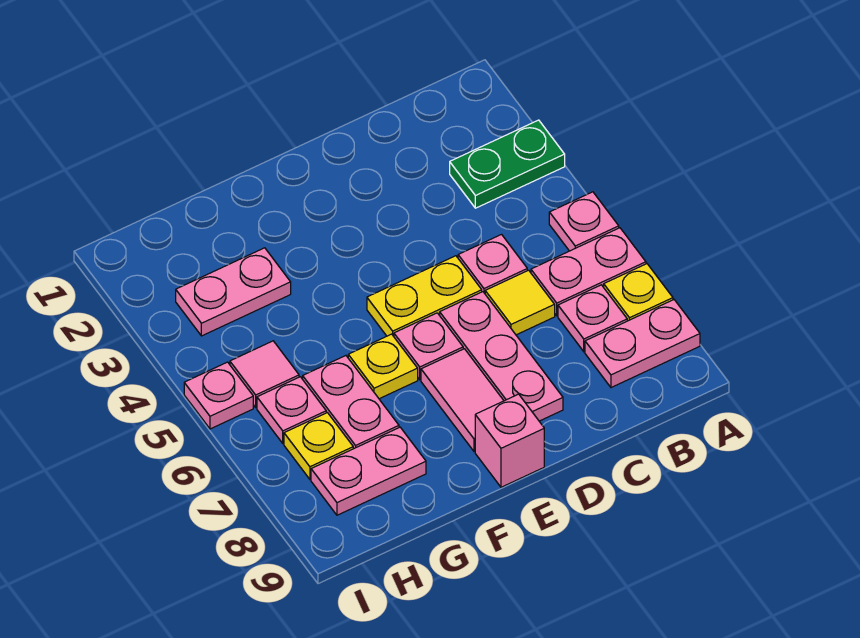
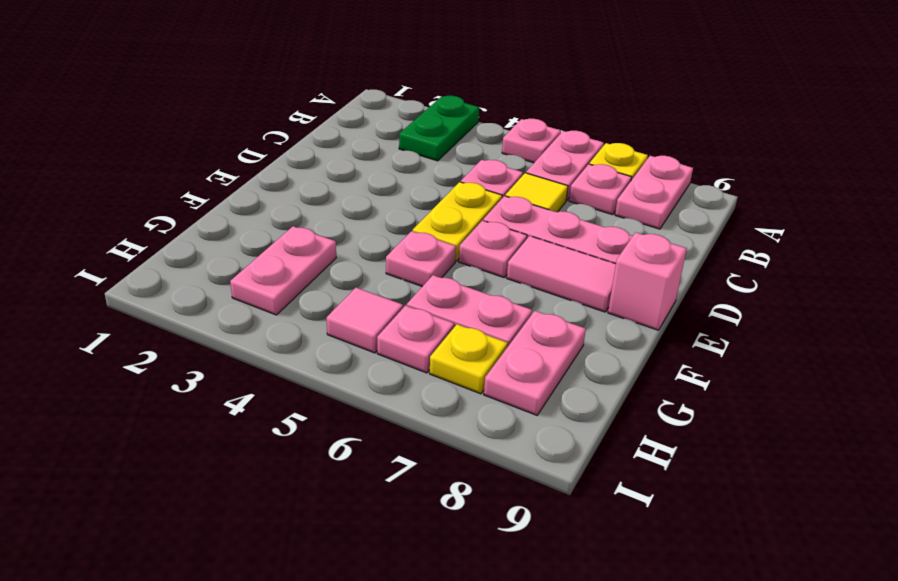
yellow 1x1 plate [348,334,418,399] -> none
pink 1x1 plate [184,362,253,429] -> pink 1x1 plate moved to [386,231,456,287]

